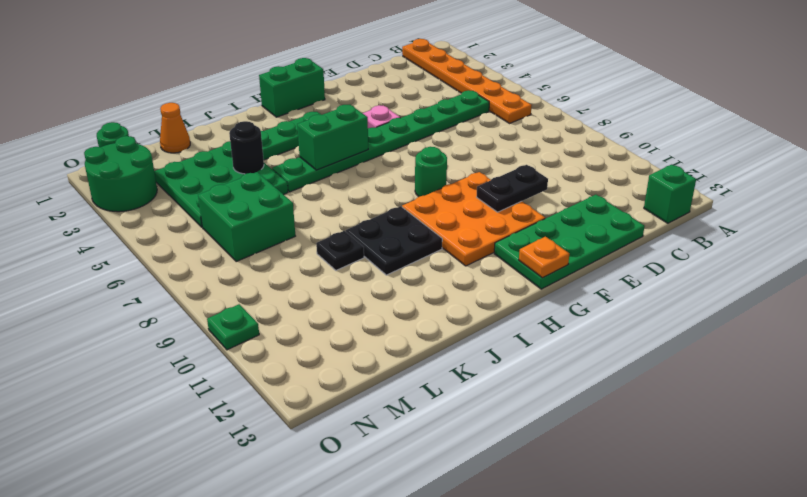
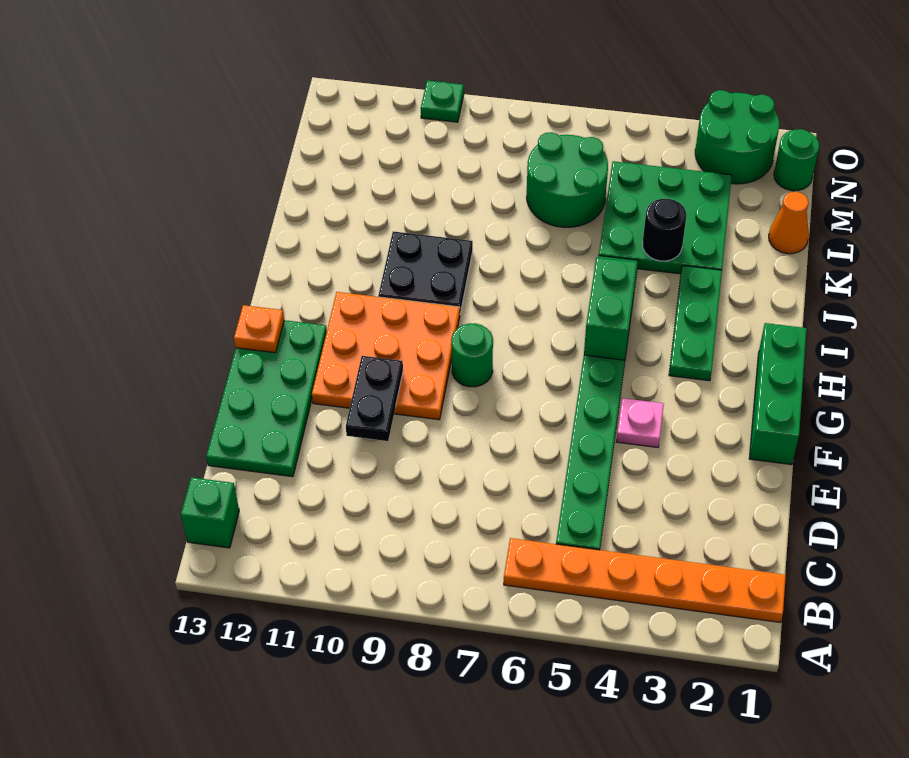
green 1x2 brick [259,58,325,117] -> green 1x3 brick [749,323,807,465]
black 1x1 plate [316,231,364,270] -> none
green 2x2 brick [198,172,295,261] -> green 2x2 round brick [527,132,608,227]

